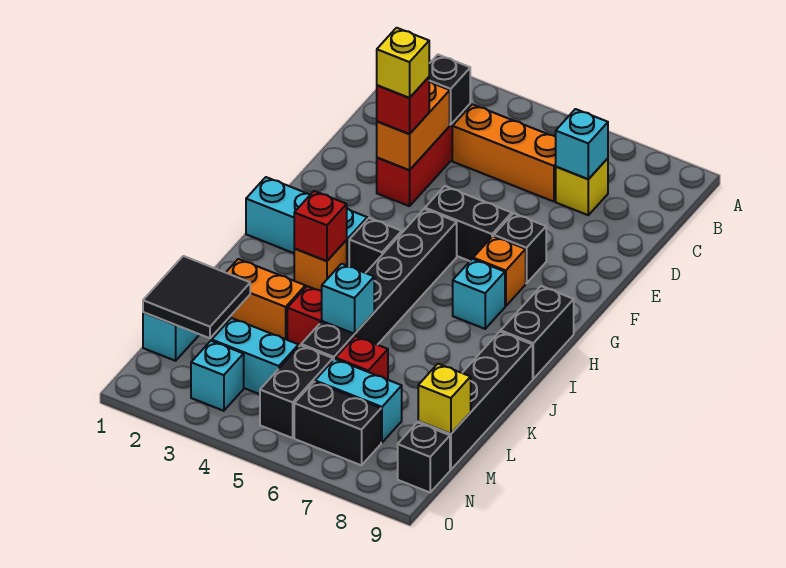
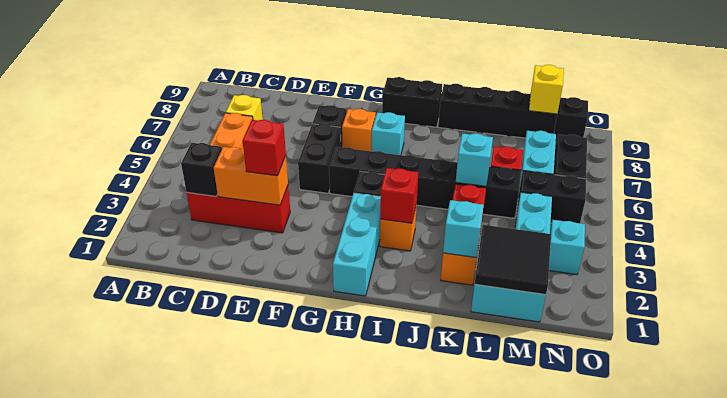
cyan 1x1 brick [556,109,608,179] -> cyan 1x1 brick moved to [443,200,484,258]
yellow 1x1 brick [377,28,429,98] -> none

